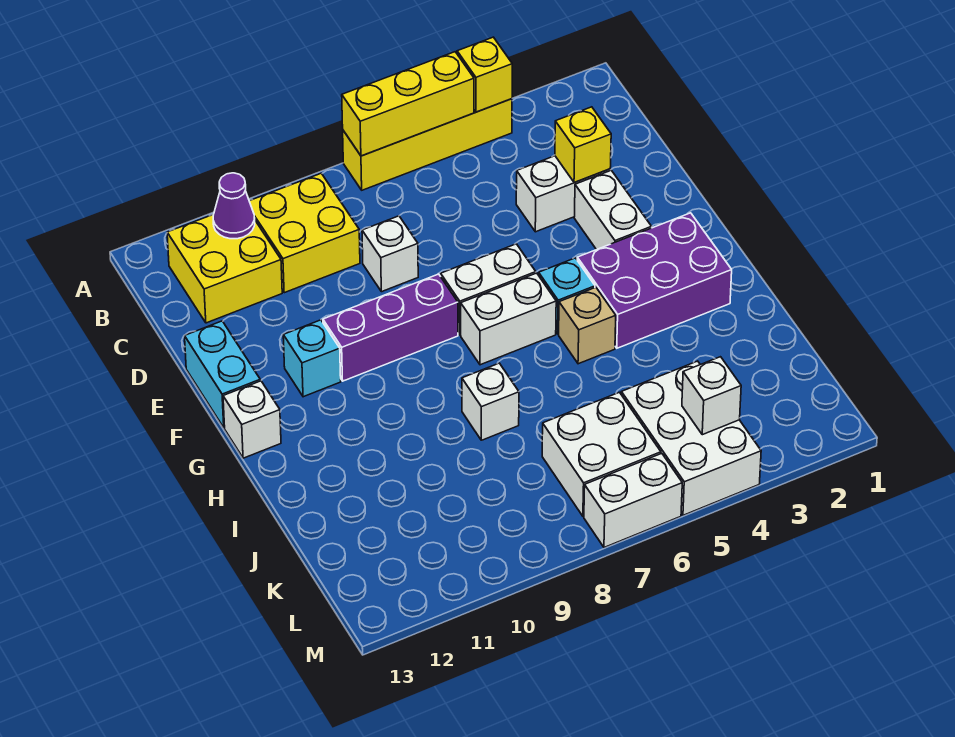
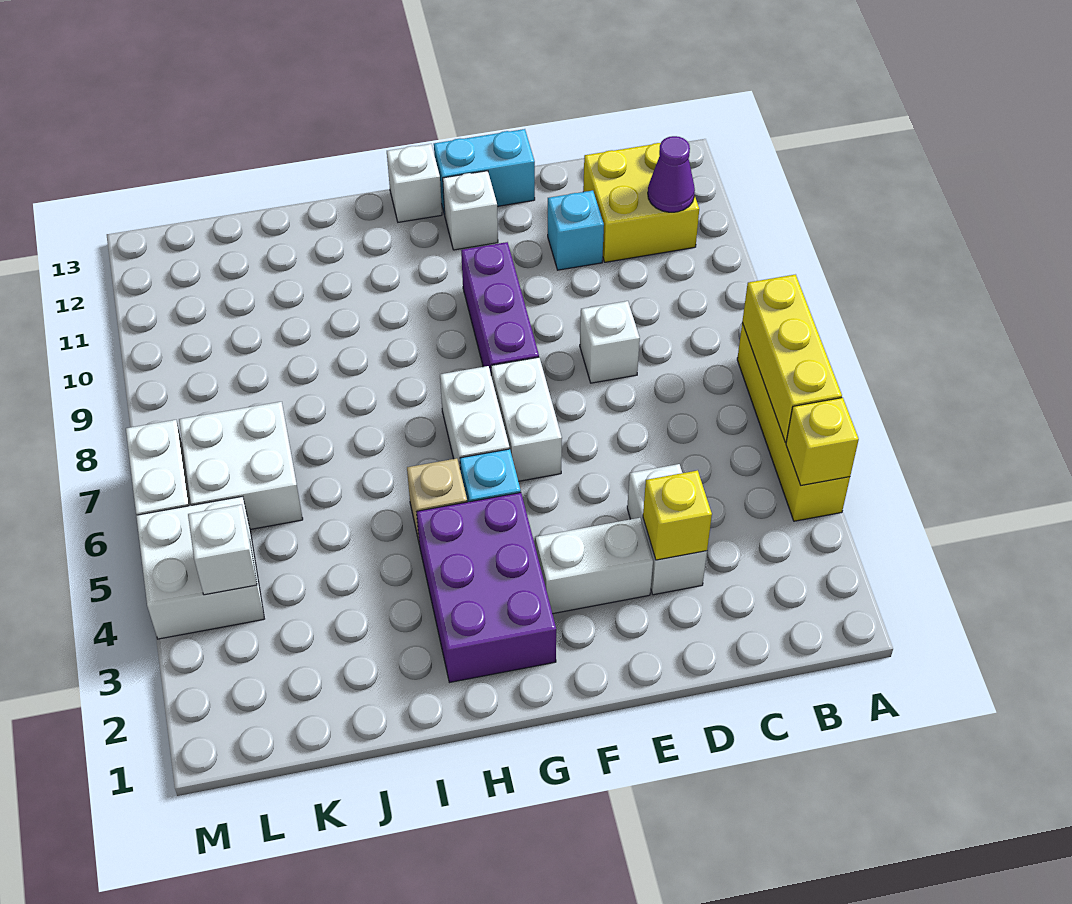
yellow 2x2 brick [249,173,360,293] -> none
cyan 1x1 brick [283,320,341,397] -> cyan 1x1 brick moved to [548,191,604,270]
white 1x1 brick [462,363,519,440] -> white 1x1 brick moved to [443,171,498,250]
white 2x3 brick [621,361,761,515] -> white 2x2 brick [136,496,264,639]

